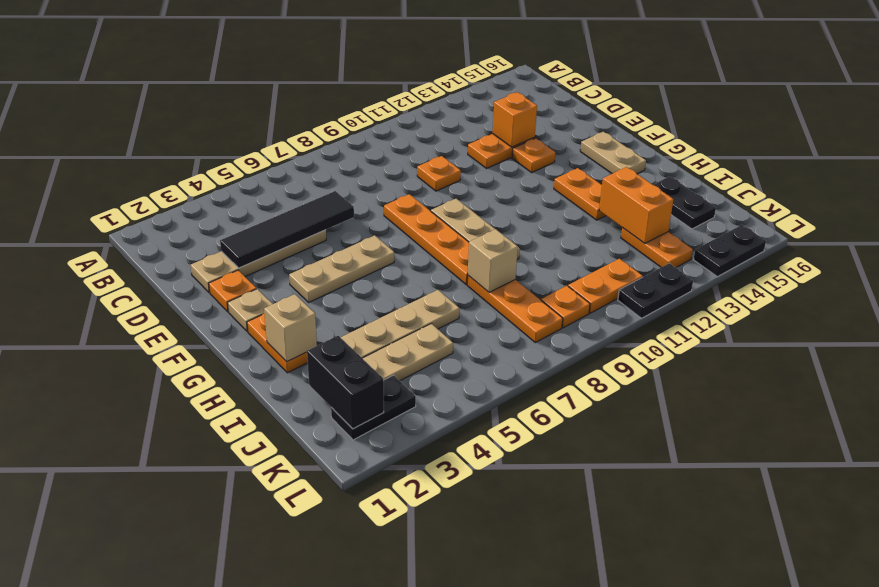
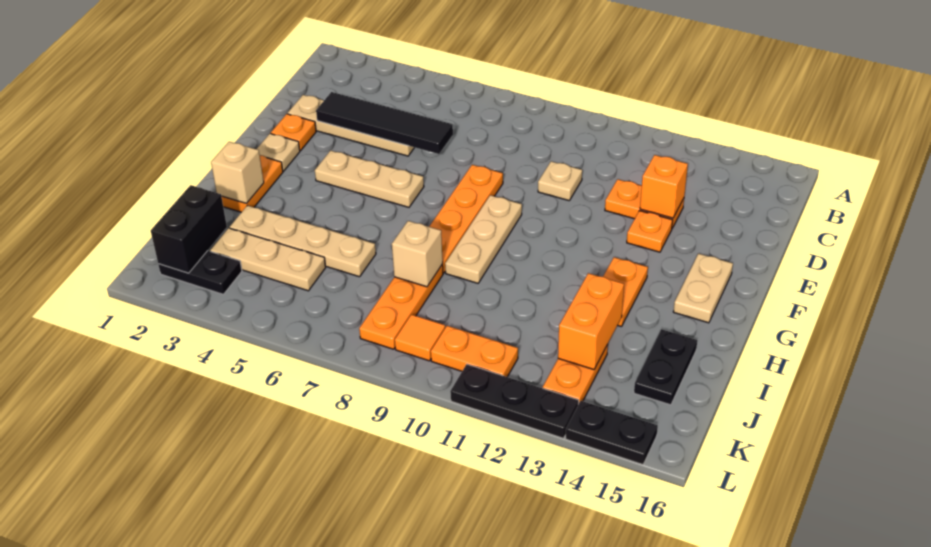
orange 1x1 plate [417,156,461,191] -> tan 1x1 plate [538,161,582,200]
orange 1x1 plate [541,286,590,328] -> orange 1x1 tile [395,315,445,361]
black 1x2 plate [618,263,693,318] -> black 1x3 plate [450,364,579,438]

